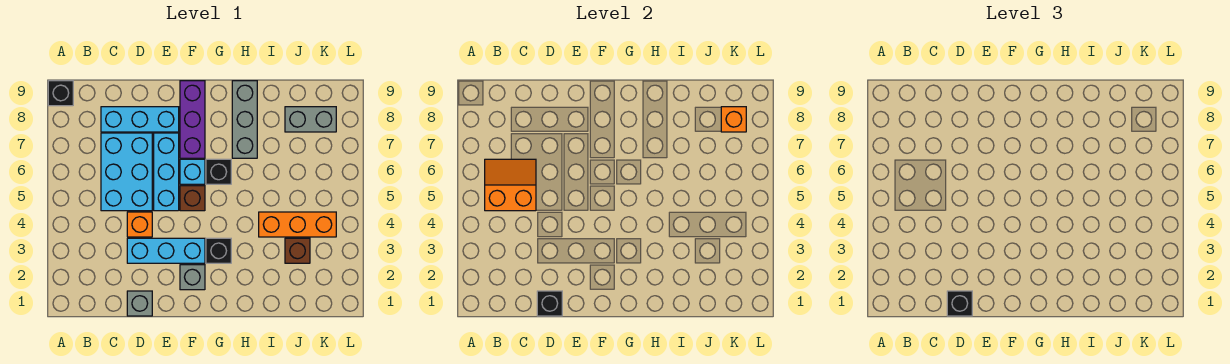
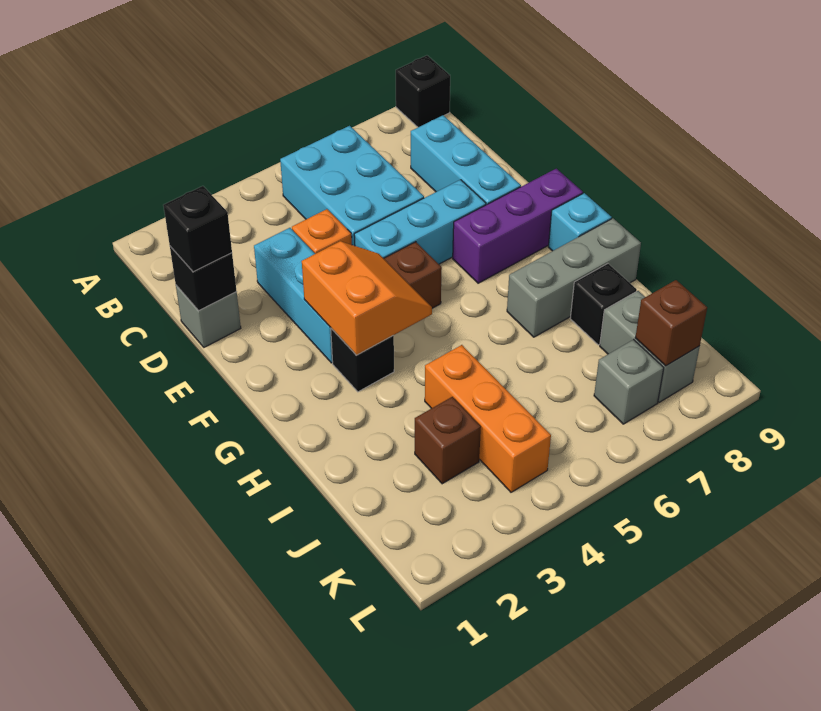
orange 2x2 slope [485,159,536,211] -> orange 2x2 slope moved to [302,241,432,355]
cyan 2x3 brick [101,133,152,211] -> cyan 2x3 brick turned to [280,126,424,246]
grey 1x1 brick [180,265,205,290] -> grey 1x1 brick moved to [594,340,664,424]
cyan 1x1 brick [180,159,205,184] -> cyan 1x1 brick moved to [548,193,612,251]
black 1x1 brick [206,159,231,184] -> black 1x1 brick moved to [570,264,637,345]
orange 1x1 brick [721,107,746,132] -> brown 1x1 brick [635,280,707,366]

